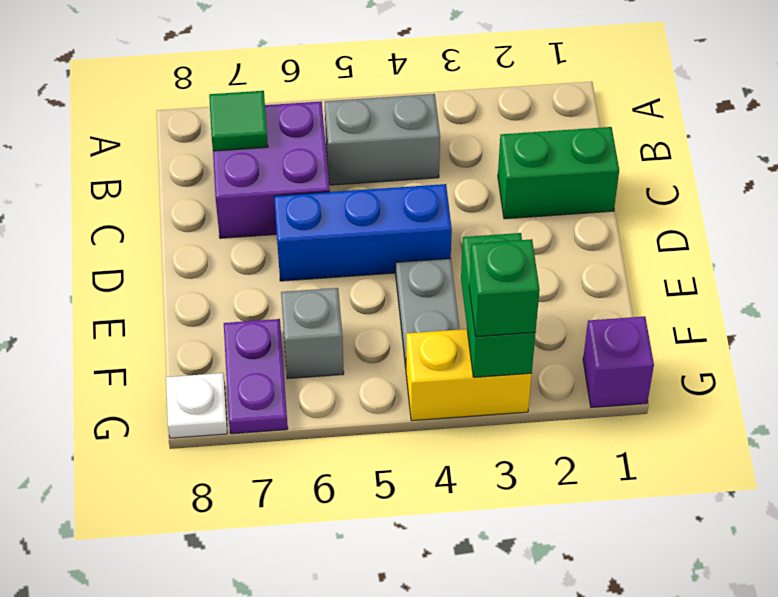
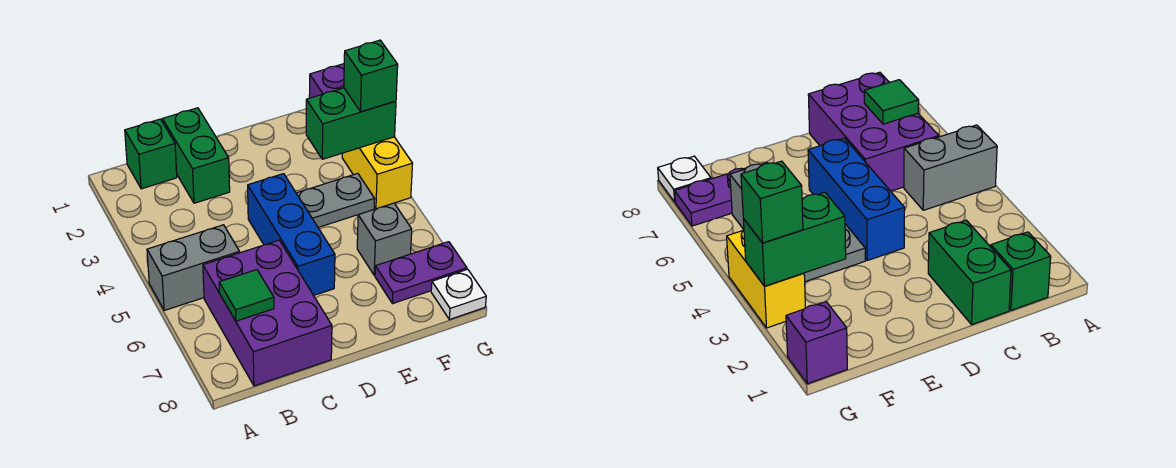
none -> green 1x1 brick [125,119,177,189]
grey 1x2 brick [325,94,440,185] -> grey 1x2 brick turned to [147,225,240,310]
purple 2x2 brick [213,102,330,238] -> purple 2x3 brick [203,240,332,386]

